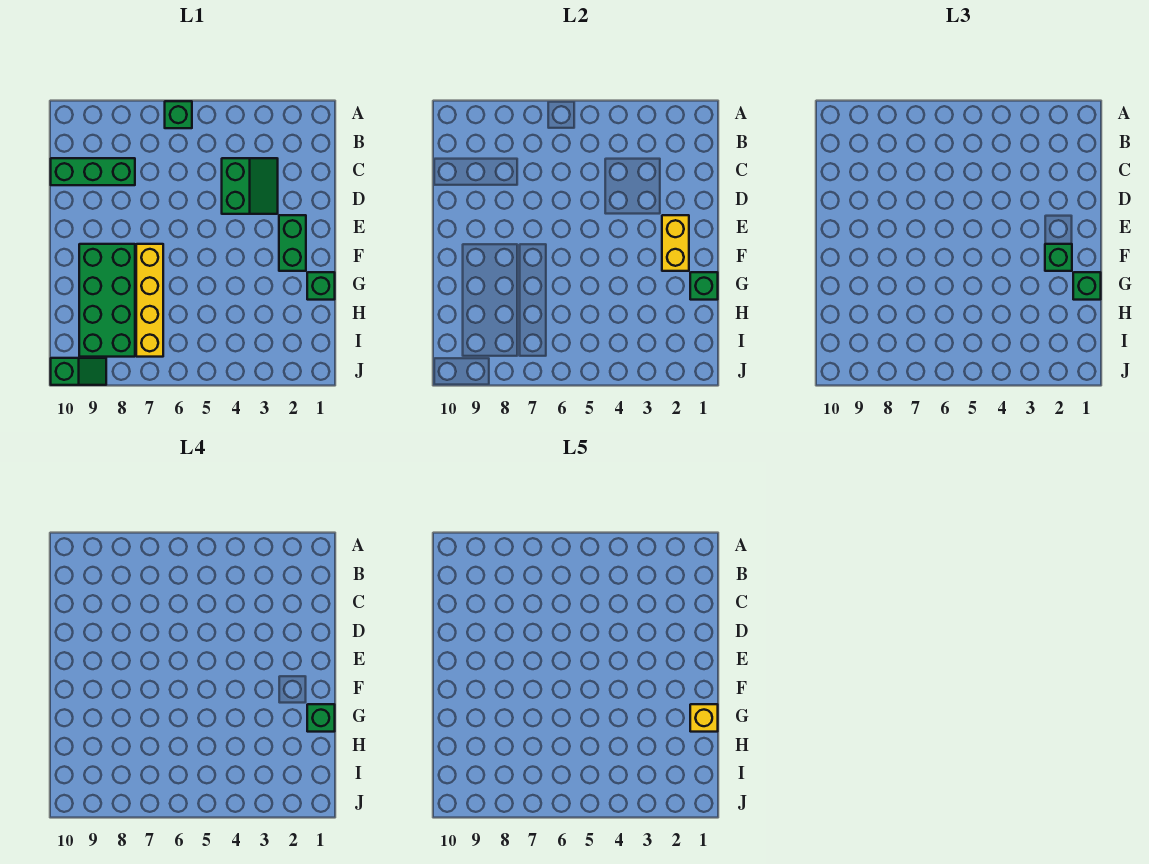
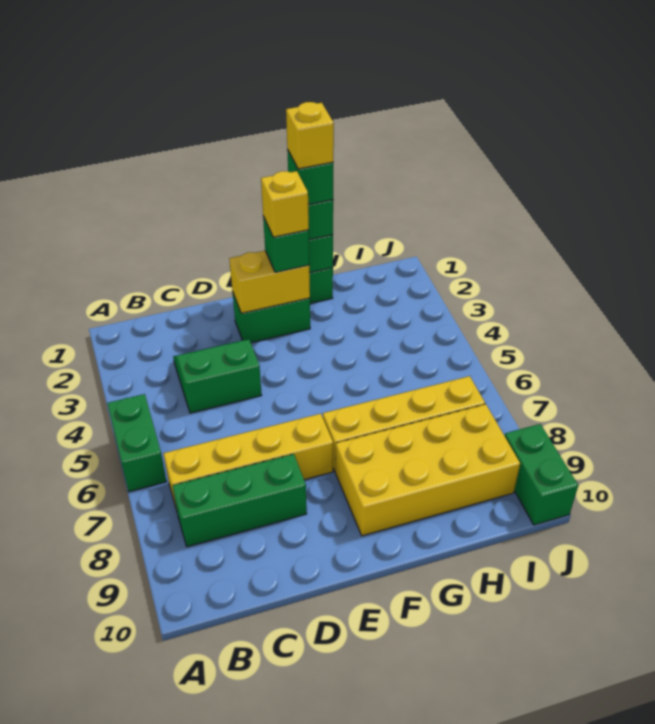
green 1x1 brick [165,101,192,128] -> green 1x2 brick [107,394,167,492]
none -> yellow 1x4 brick [163,414,333,510]
green 1x3 brick [51,158,135,185] -> green 1x3 brick turned to [172,454,307,547]
none -> yellow 1x1 brick [261,171,309,237]
green 2x4 brick [79,244,135,357] -> yellow 2x4 brick [335,404,520,536]
green 1x2 slope [51,358,106,385] -> green 1x2 brick [505,424,578,525]

